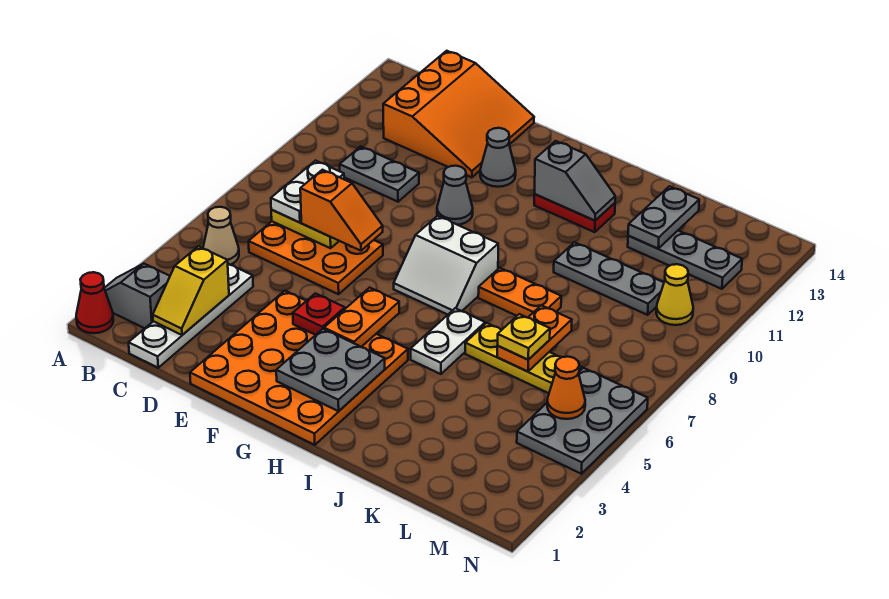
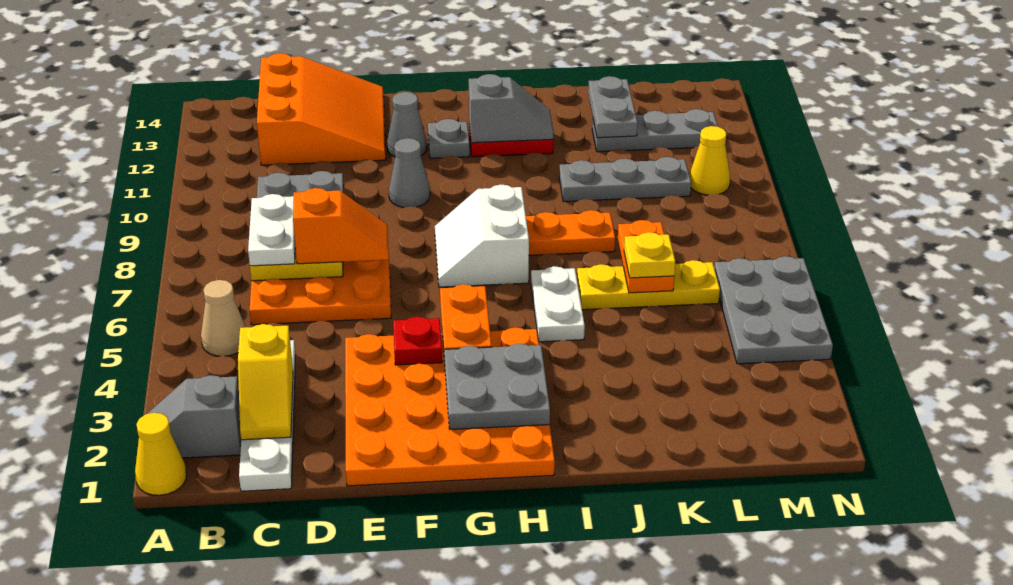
red 1x1 cone [76,272,113,333] -> yellow 1x1 cone [135,413,187,495]
white 2x2 slope [394,216,498,315] -> white 2x2 slope turned to [435,185,529,287]
none -> grey 1x1 plate [428,119,470,158]
orange 1x1 cone [547,357,585,419] -> none

